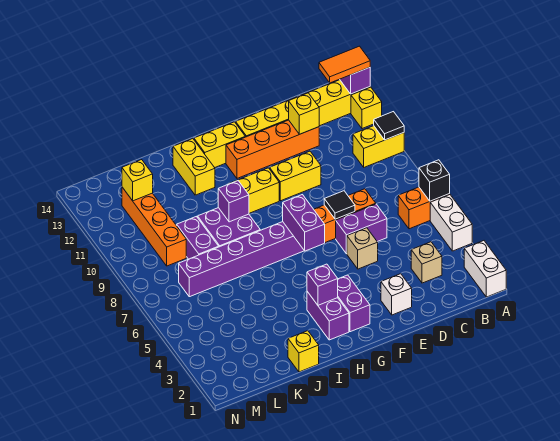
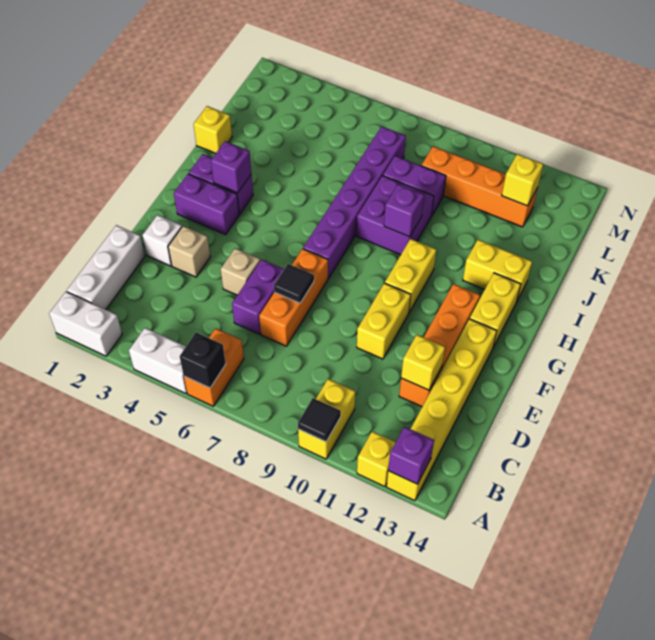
orange 1x2 tile [319,46,370,83] -> none
none -> white 1x3 brick [67,225,145,310]
tan 1x1 brick [411,242,442,283] -> tan 1x1 brick moved to [168,226,210,277]
purple 1x2 brick [283,195,325,251] -> none

